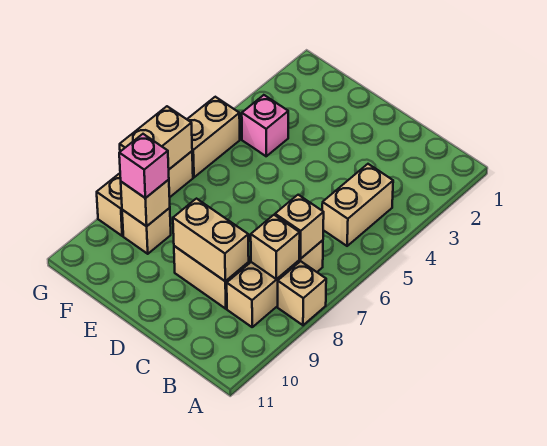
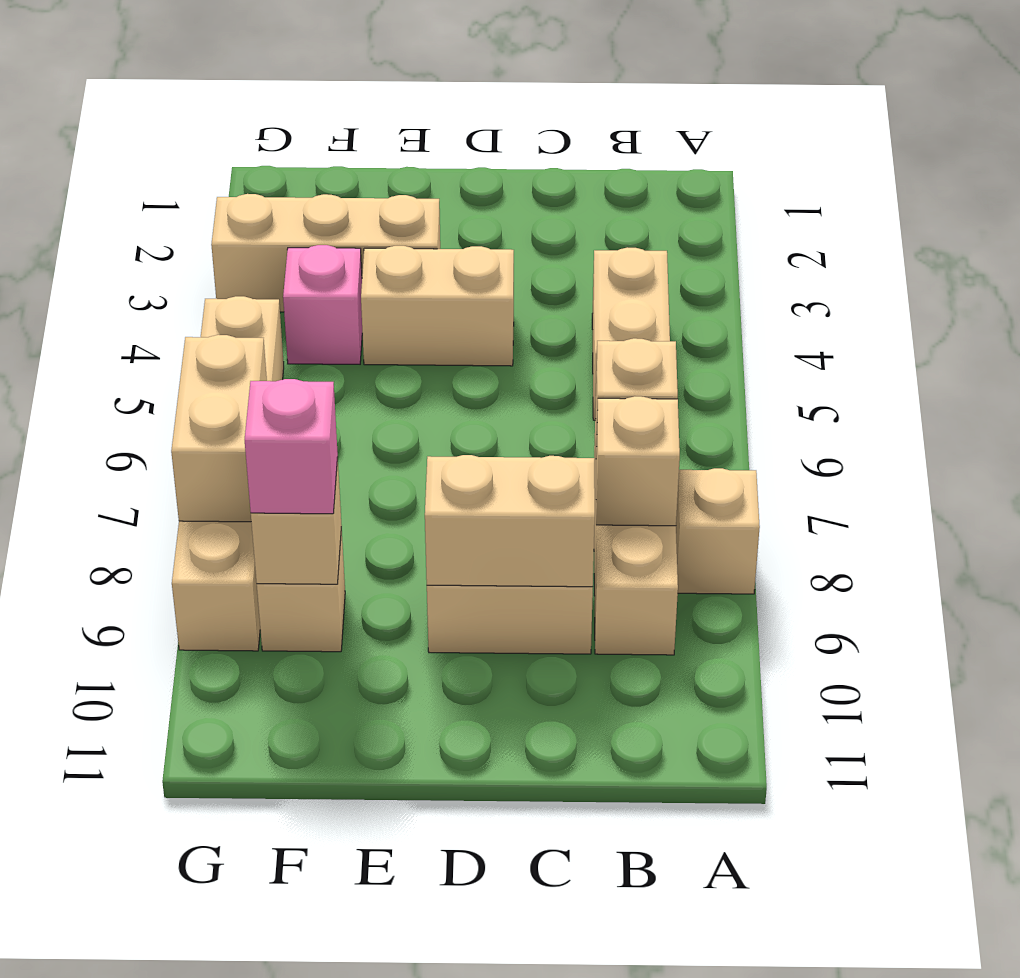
none -> tan 1x2 brick [361,246,514,366]
none -> tan 1x3 brick [211,194,440,312]

